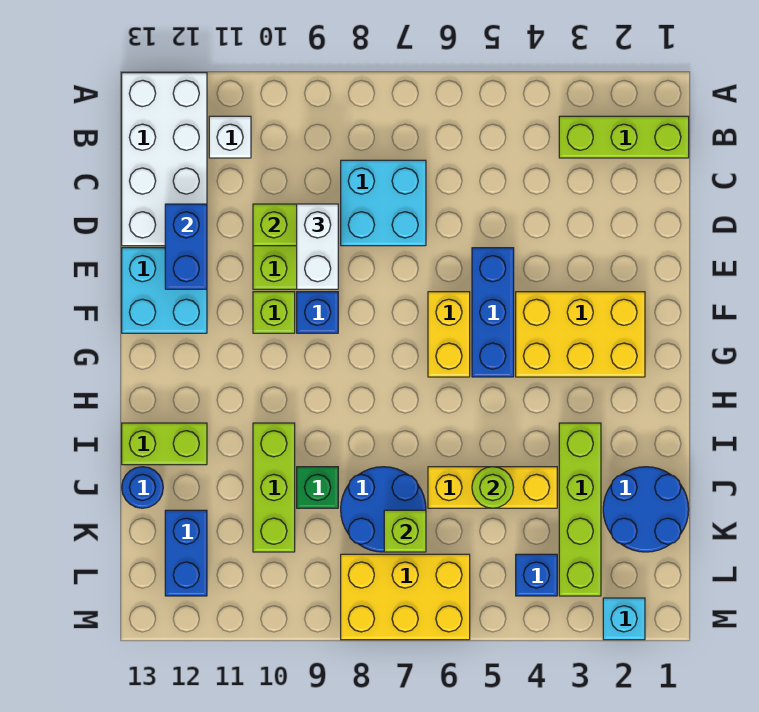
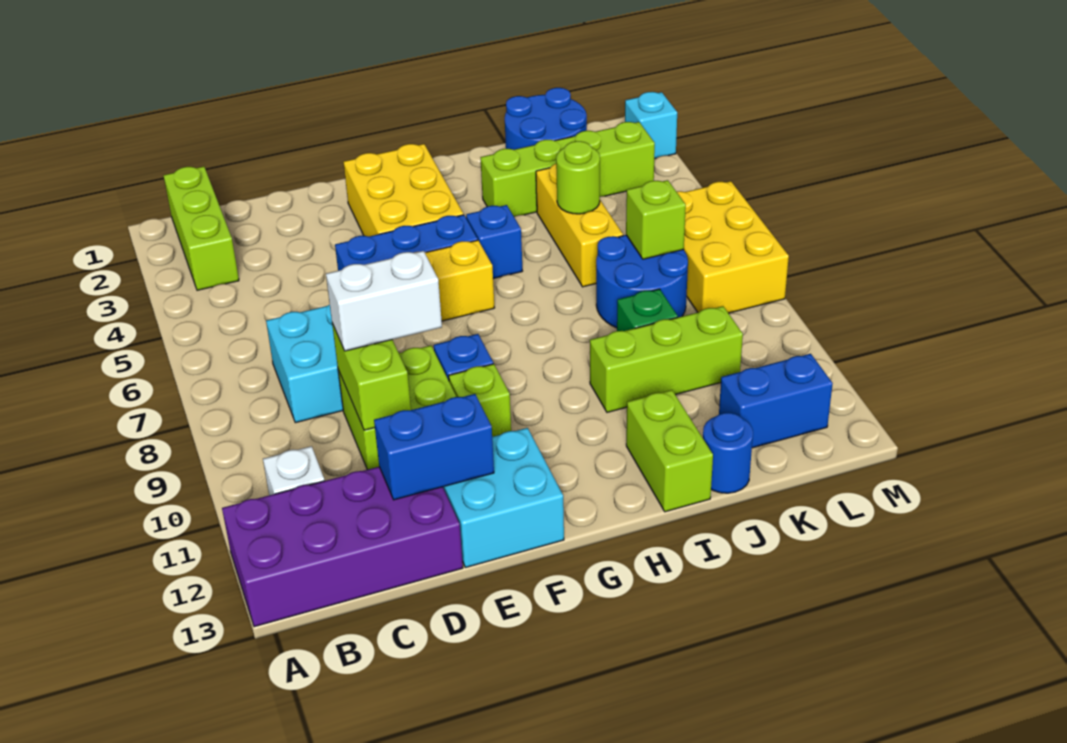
white 2x4 brick [122,73,207,246] -> purple 2x4 brick [222,467,463,627]
blue 1x1 brick [516,554,557,596] -> blue 1x1 brick moved to [466,205,522,279]

